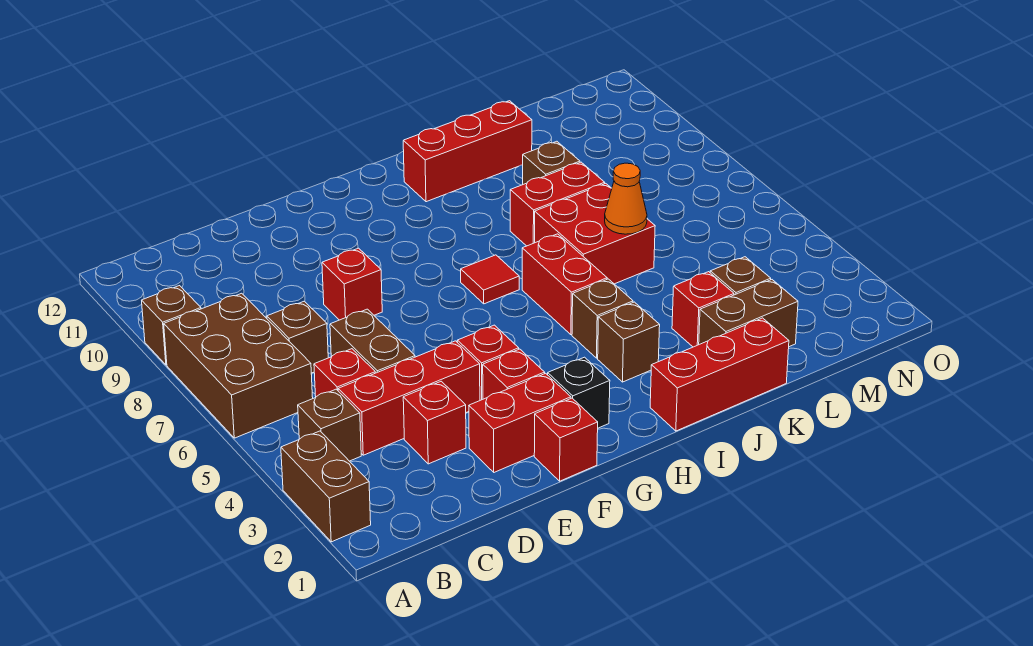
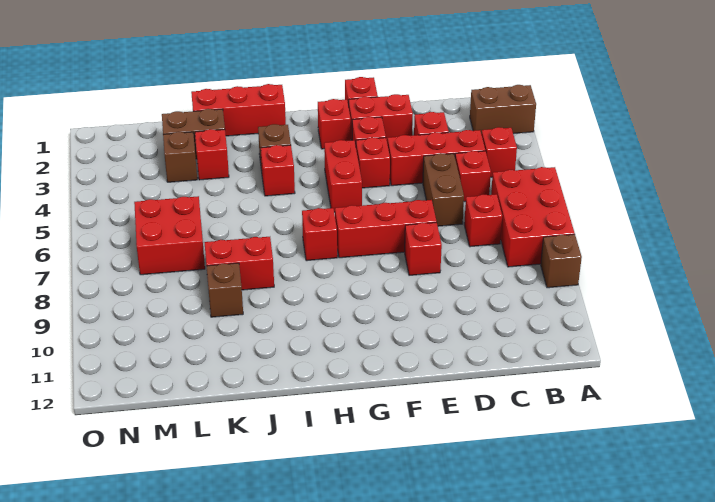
brown 1x2 brick [281,431,371,542] -> brown 1x2 brick turned to [470,85,536,134]
brown 2x3 brick [164,293,313,438] -> red 2x3 brick [491,167,575,267]
brown 1x1 brick [298,389,361,461] -> red 1x1 brick [481,127,517,177]
brown 1x1 brick [267,301,328,373] -> red 1x1 brick [464,194,502,247]
black 1x1 brick [548,357,610,428] -> red 1x1 brick [318,99,351,149]
red 1x1 tile [461,255,519,304] -> red 1x1 brick [302,208,337,261]
brown 1x1 brick [572,279,633,358] -> red 1x1 brick [261,145,295,196]
red 1x2 brick [522,234,607,335] -> red 1x2 brick moved to [324,140,362,212]
red 1x3 brick [403,101,532,202] -> red 1x3 brick moved to [335,200,437,258]
red 2x2 brick [535,183,655,284] -> red 2x2 brick moved to [134,196,205,275]
orange 1x1 cone [605,163,647,234] -> none

